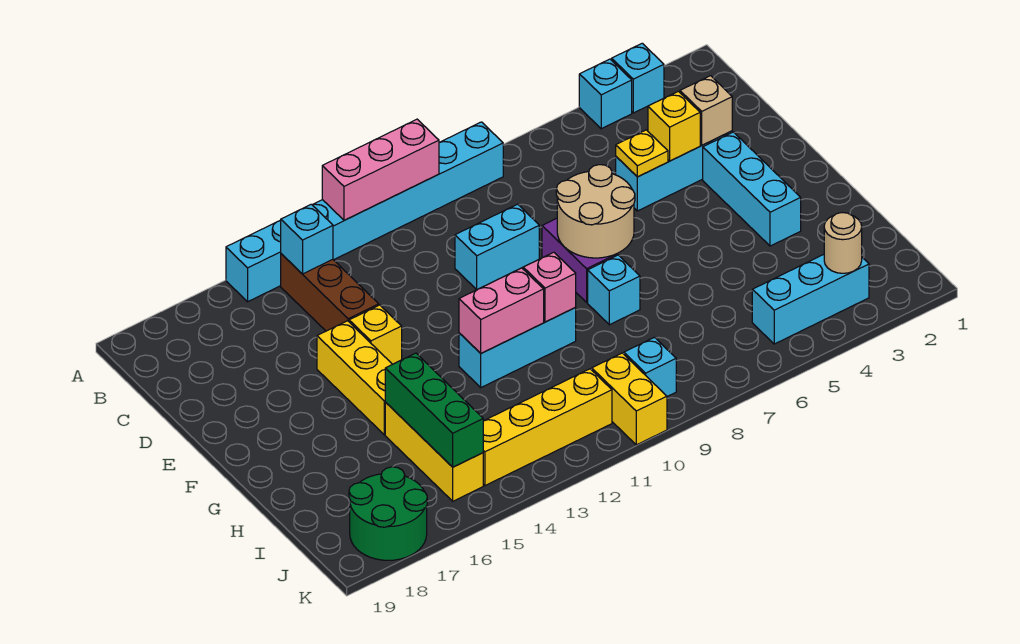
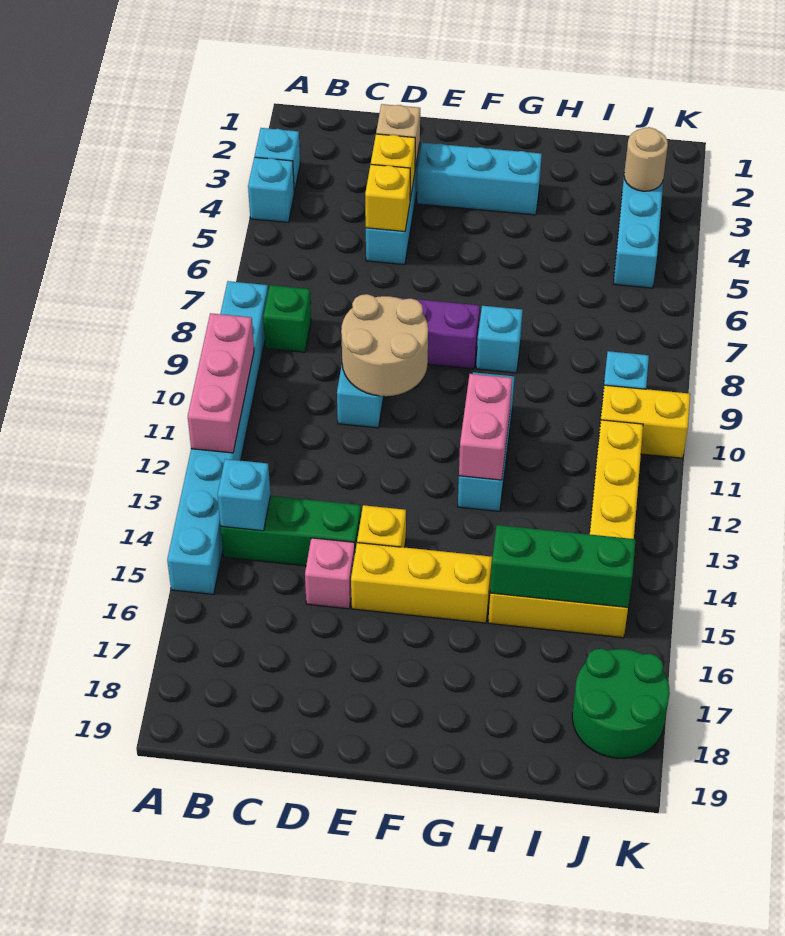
none -> green 1x1 brick [263,285,311,352]
brown 1x3 brick [281,254,379,331] -> green 1x3 brick [221,496,361,566]
yellow 1x1 plate [616,130,668,177] -> yellow 1x1 brick [365,164,410,232]
tan 2x2 round brick [556,165,635,258] -> tan 2x2 round brick moved to [341,294,428,396]
pink 1x1 brick [523,252,576,322] -> pink 1x1 brick moved to [305,538,355,609]

